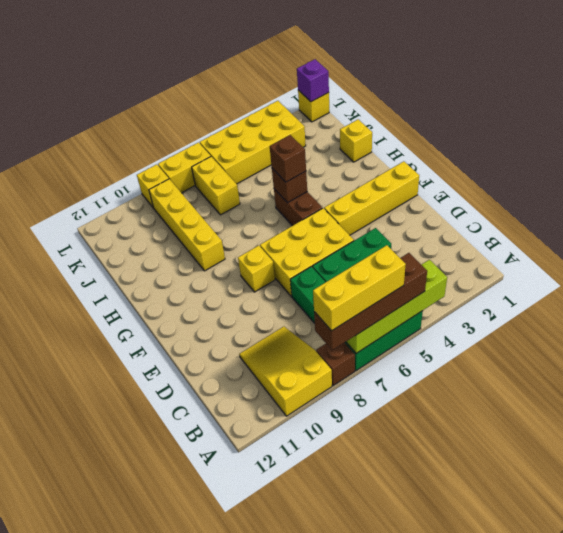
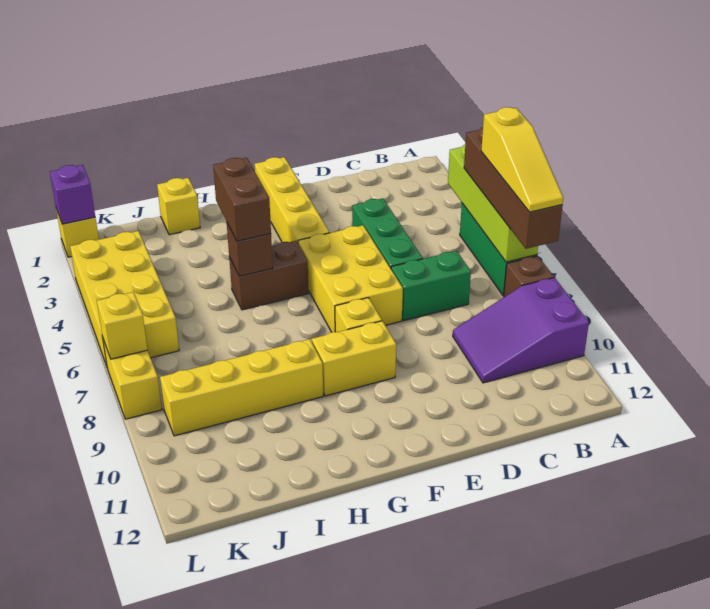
yellow 1x3 brick [313,245,406,331] -> yellow 1x3 slope [481,107,563,212]
yellow 2x3 slope [239,327,332,416] -> purple 2x3 slope [453,278,589,383]
brown 1x1 brick [270,135,306,182] -> brown 1x2 brick [213,158,271,241]
yellow 1x2 brick [192,157,240,215] -> yellow 1x2 brick moved to [312,321,396,396]
yellow 1x1 brick [137,164,169,207] -> yellow 1x1 brick moved to [97,292,147,359]

